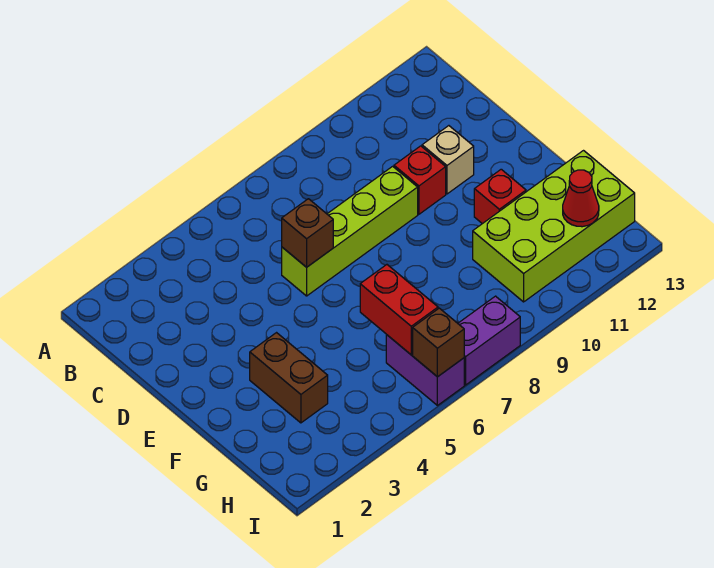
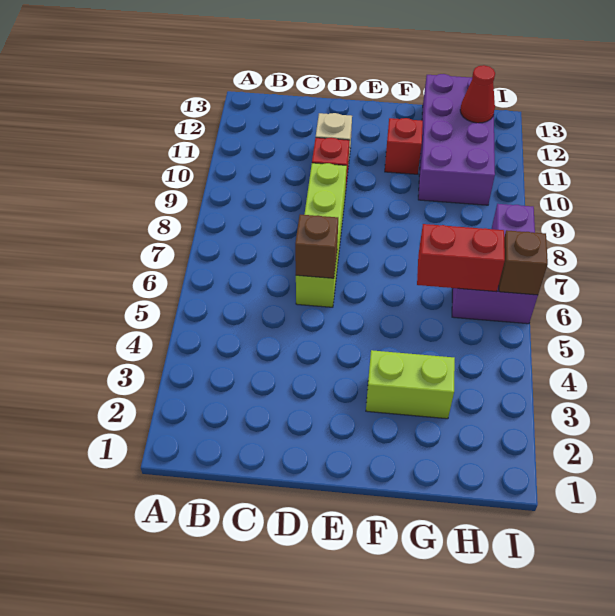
brown 1x2 brick [250,333,328,423] -> lime 1x2 brick [366,350,455,419]
lime 2x4 brick [473,151,635,302] -> purple 2x4 brick [418,74,495,205]

